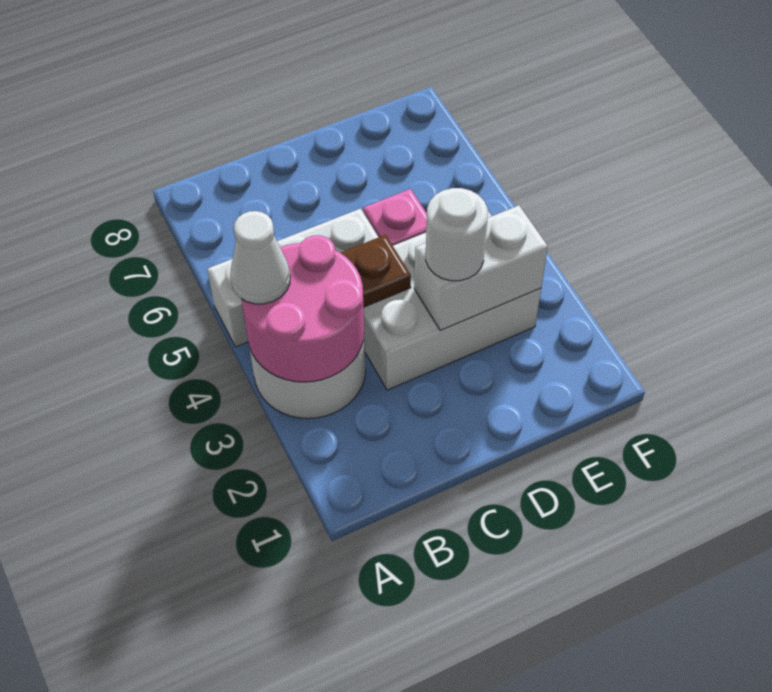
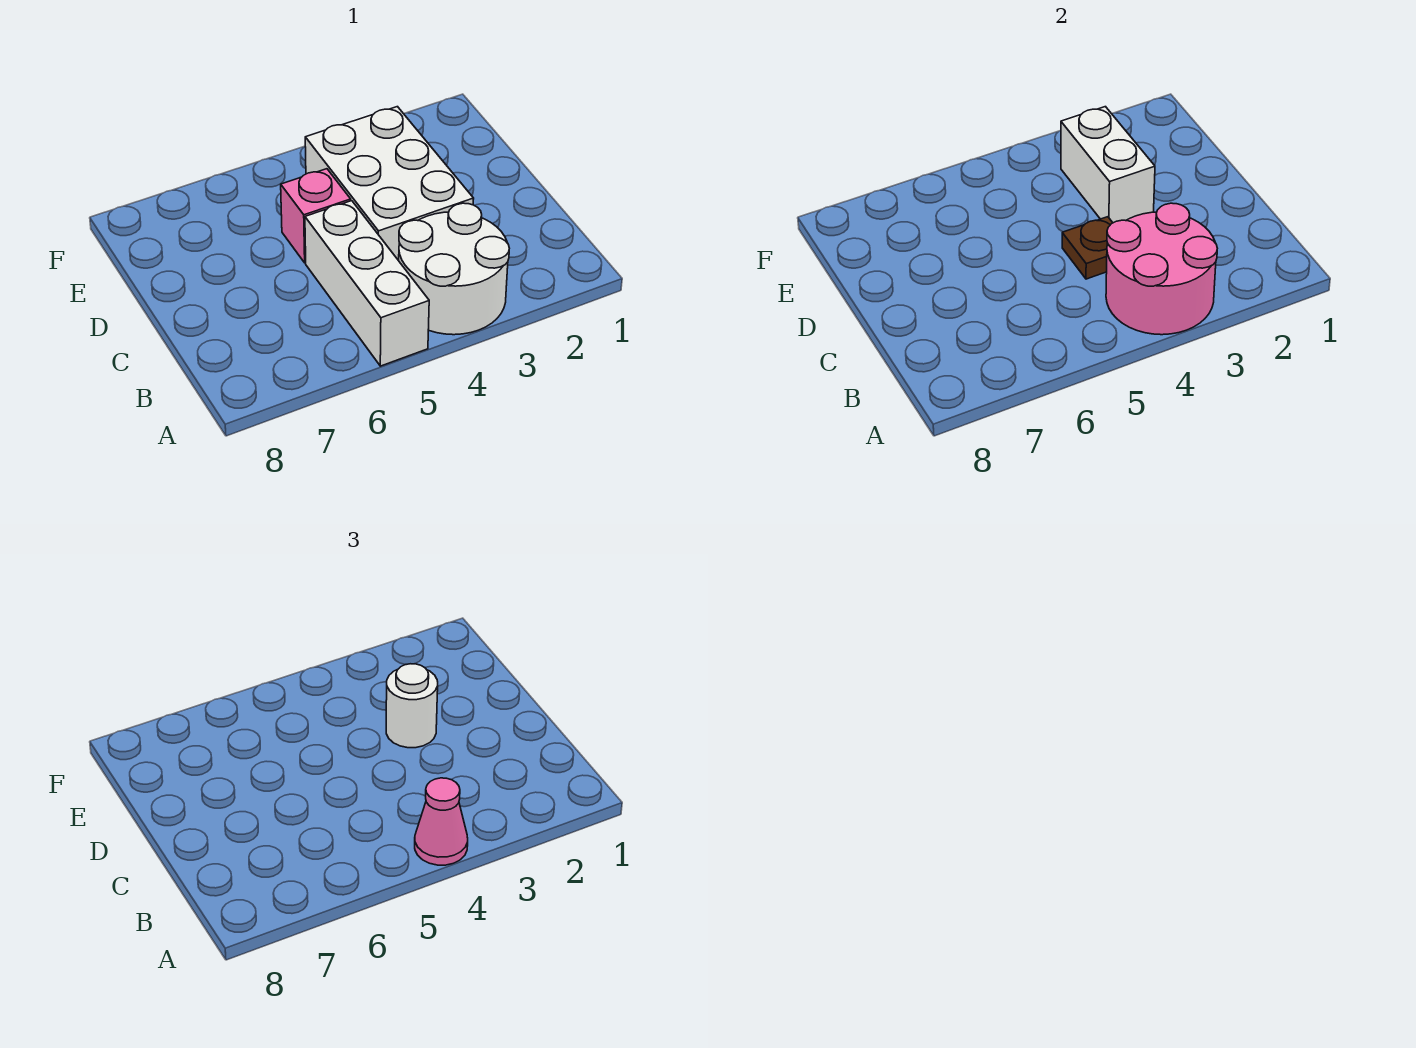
white 1x1 cone [230,211,290,304] -> pink 1x1 cone [415,778,468,865]

